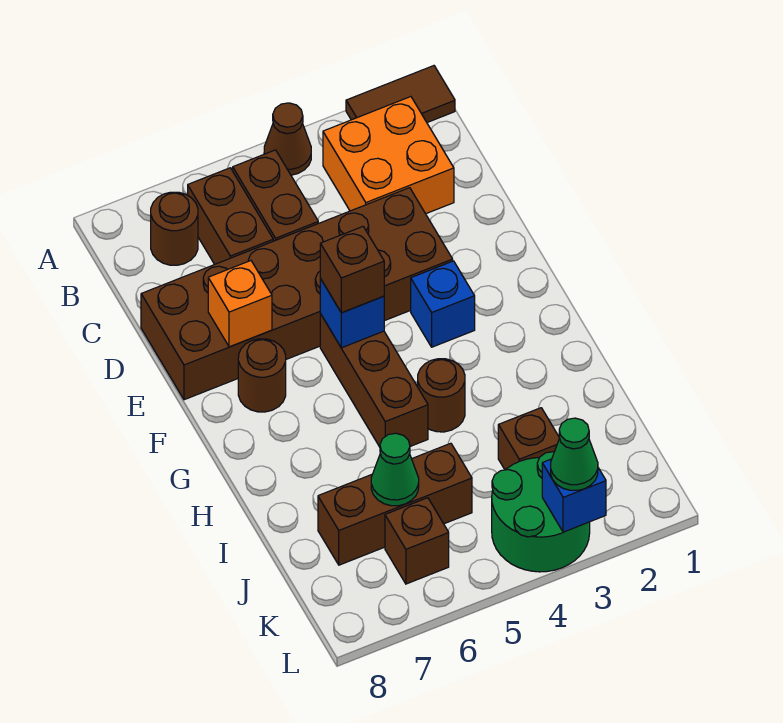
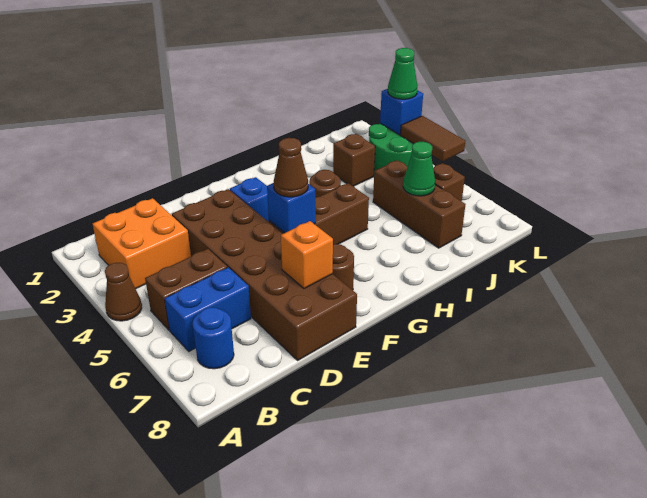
brown 1x2 tile [346,66,455,122] -> brown 1x2 tile moved to [400,116,465,161]
brown 1x2 brick [188,168,273,264] -> blue 1x2 brick [165,267,251,351]
brown 1x1 round brick [151,192,198,265] -> blue 1x1 round brick [192,307,234,369]
brown 1x1 brick [320,227,384,313] -> brown 1x1 cone [274,138,308,197]

